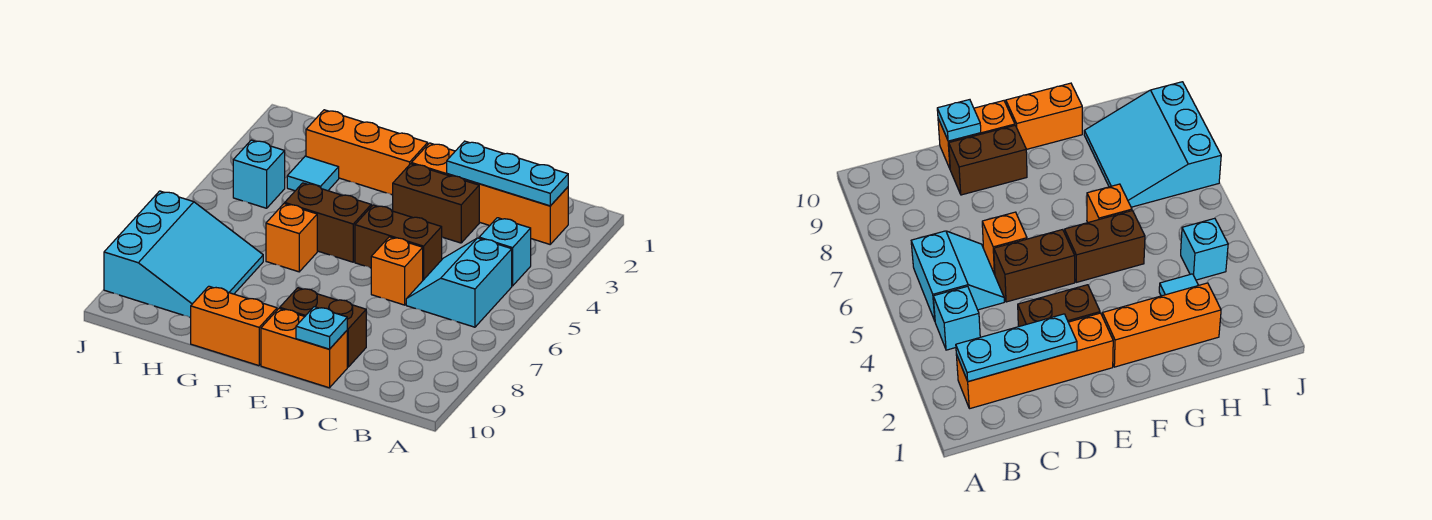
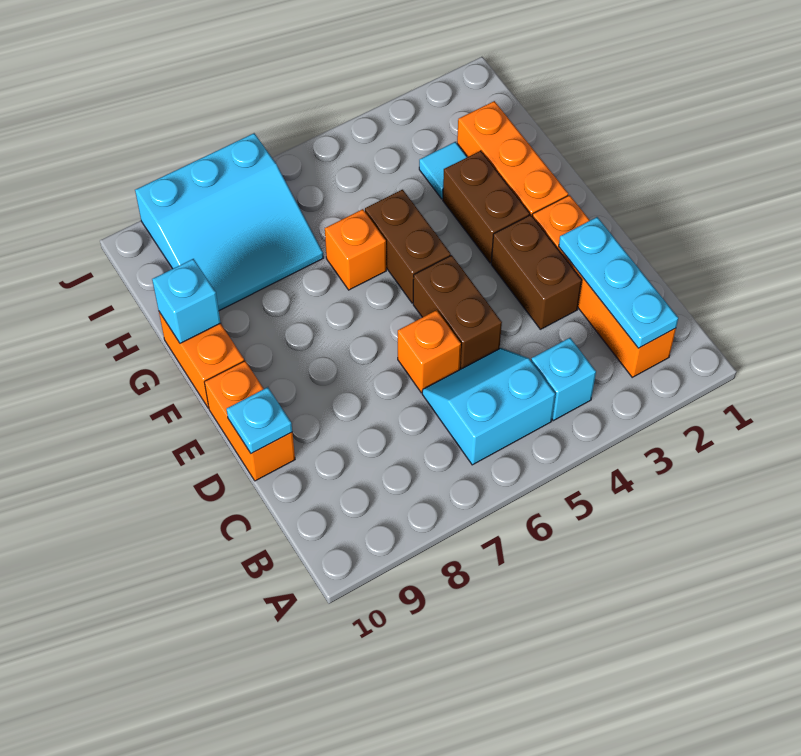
brown 1x2 brick [280,288,366,367] -> brown 1x2 brick moved to [443,151,530,263]
cyan 1x1 brick [233,140,285,208] -> cyan 1x1 brick moved to [152,259,221,343]

